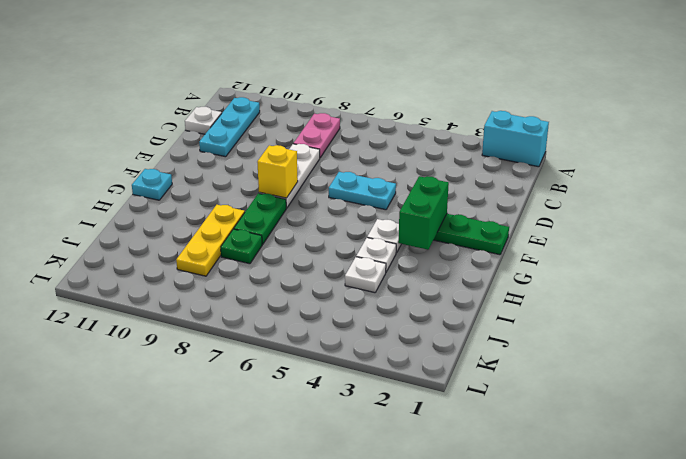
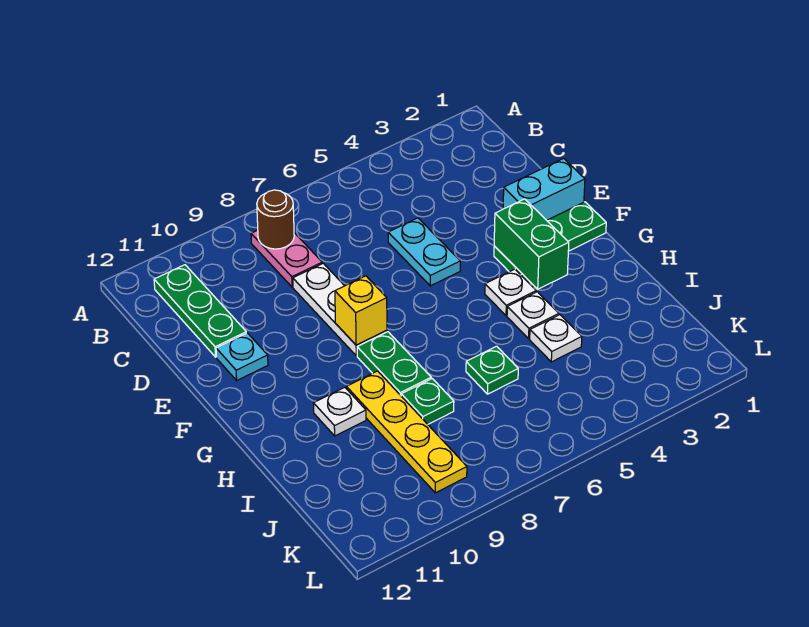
cyan 1x2 brick [482,111,549,167] -> cyan 1x2 brick moved to [503,158,585,220]
none -> brown 1x1 round brick [257,190,294,249]
cyan 1x3 plate [199,97,260,157] -> green 1x3 plate [154,265,246,357]
white 1x1 plate [185,107,222,134] -> white 1x1 plate moved to [314,387,366,436]
cyan 1x2 plate [329,172,396,210] -> cyan 1x2 plate turned to [388,218,460,286]
cyan 1x1 plate [132,169,172,200] -> cyan 1x1 plate moved to [216,333,268,380]
yellow 1x3 plate [176,205,245,276] -> yellow 1x4 plate [346,371,467,493]
none -> green 1x1 plate [466,346,518,394]

